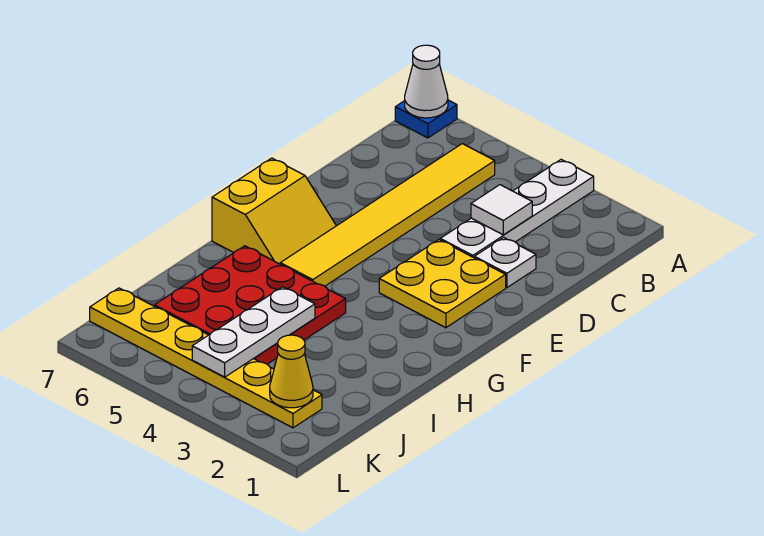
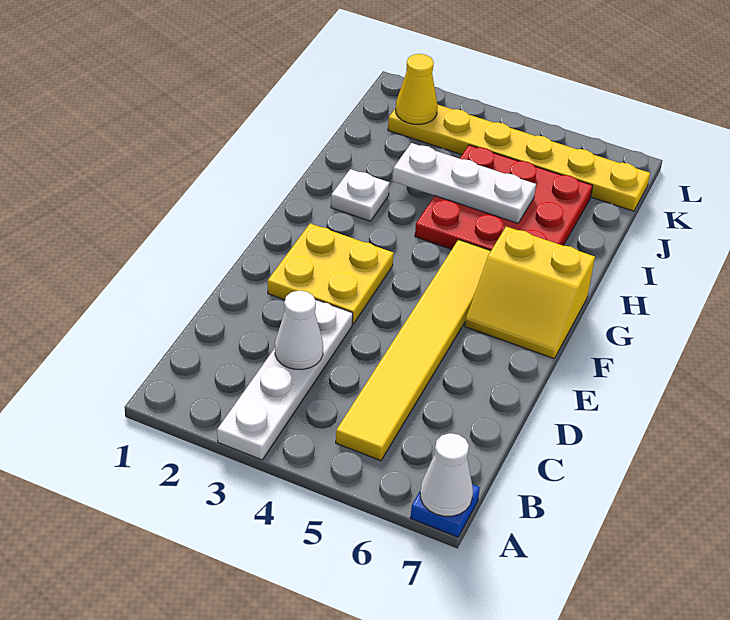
white 1x1 tile [471,185,532,235] -> white 1x1 cone [275,291,323,369]
white 1x1 plate [474,237,536,288] -> white 1x1 plate moved to [331,169,390,221]
yellow 2x2 slope [212,158,336,264] -> yellow 2x2 slope turned to [465,227,595,358]
white 1x3 plate [192,287,315,377] -> white 1x3 plate turned to [393,143,536,223]

